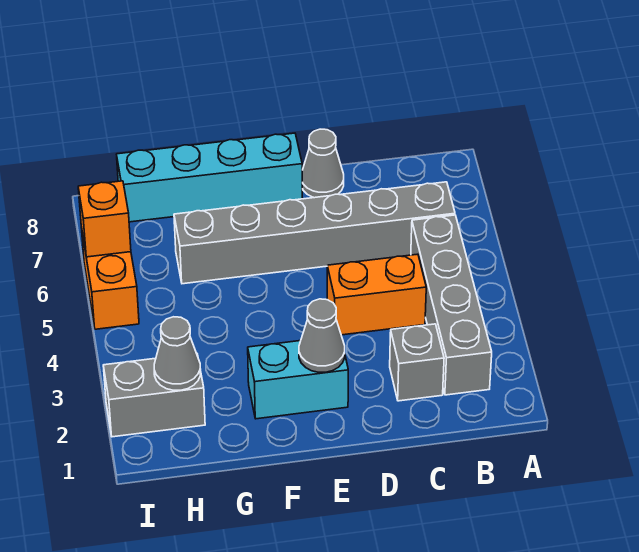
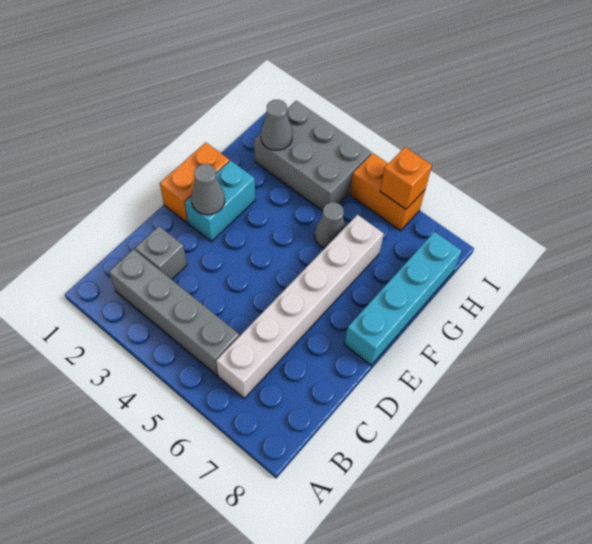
grey 1x6 brick [174,182,455,284] -> white 1x6 brick [216,215,384,398]
orange 1x2 brick [327,254,426,335] -> orange 1x2 brick moved to [160,142,229,223]
grey 1x1 cone [302,129,344,198] -> grey 1x1 cone moved to [315,202,345,249]
grey 1x2 brick [103,354,205,437] -> grey 2x3 brick [254,101,372,211]

